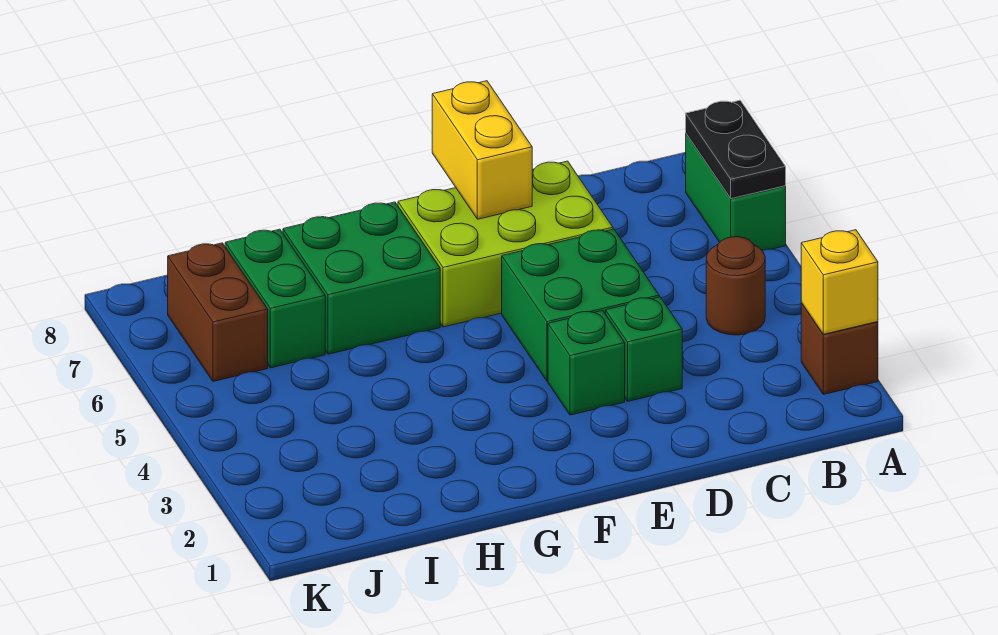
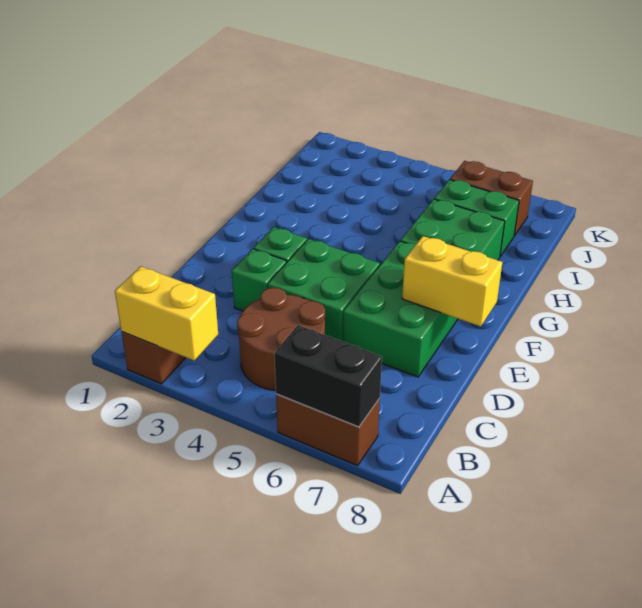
yellow 1x1 brick [801,230,878,334] -> yellow 1x2 brick [115,266,218,360]
green 1x2 brick [686,134,786,250] -> brown 1x2 brick [276,394,380,466]
black 1x2 plate [686,100,786,199] -> black 1x2 brick [275,325,382,427]
brown 1x1 round brick [706,237,765,335] -> brown 2x2 round brick [237,287,325,391]
lime 2x3 brick [398,161,613,327] -> green 2x3 brick [343,241,458,377]

